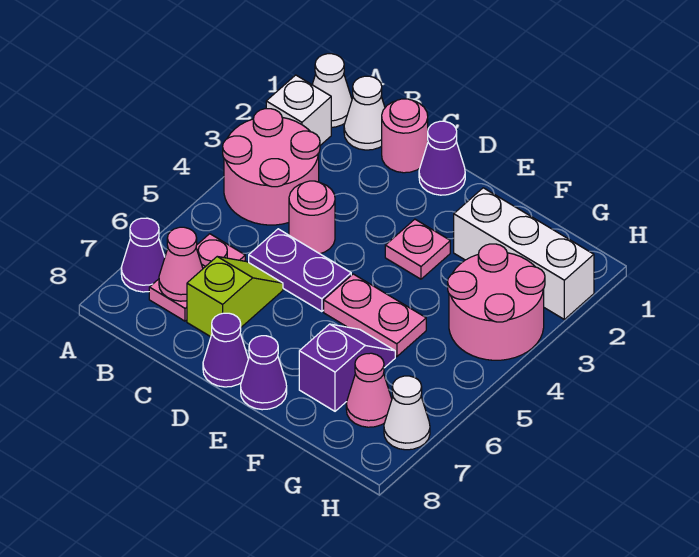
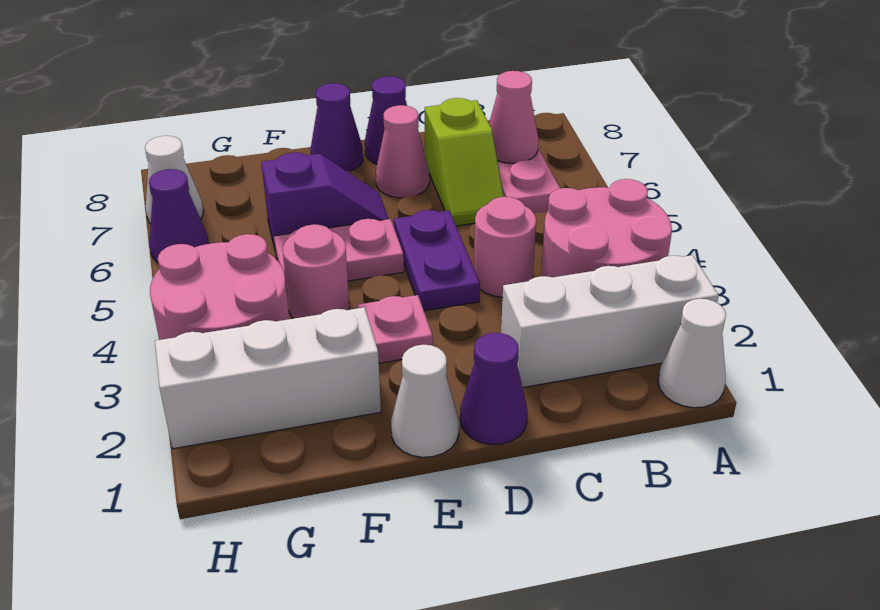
white 1x1 brick [266,75,331,145] -> white 1x3 brick [501,255,719,388]
purple 1x1 cone [121,218,165,292] -> purple 1x1 cone moved to [149,169,209,262]
white 1x1 cone [344,76,385,150] -> white 1x1 cone moved to [391,345,459,457]
pink 1x1 round brick [382,99,428,173] -> pink 1x1 round brick moved to [283,224,349,319]
purple 1x2 plate [249,229,351,312] -> purple 1x2 plate turned to [394,210,480,311]
purple 1x2 slope [299,324,395,411] -> purple 1x2 slope turned to [261,152,388,252]
pink 1x1 cone [346,353,392,427] -> pink 1x1 cone moved to [376,105,429,198]

